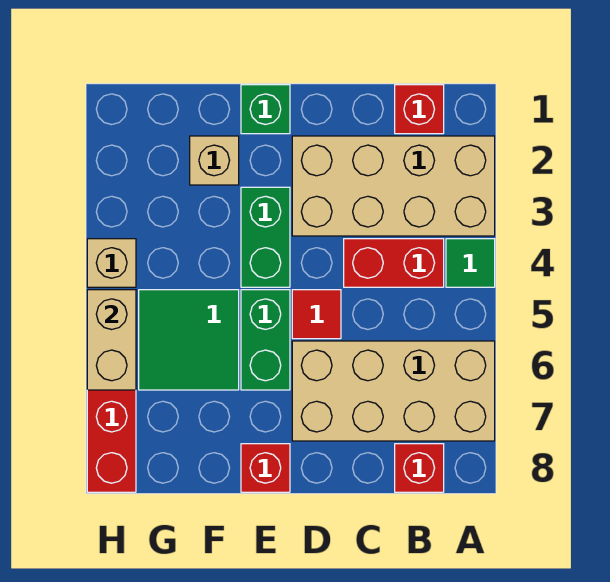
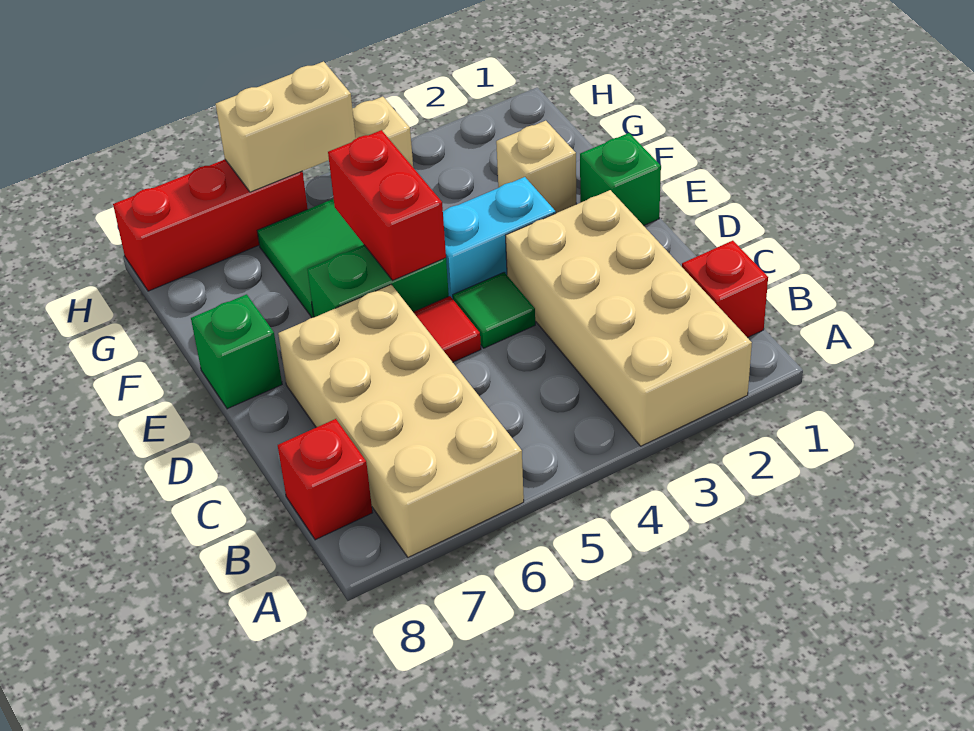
green 1x1 tile [446,239,495,287] -> green 1x1 tile moved to [453,272,535,348]
red 1x2 brick [344,239,444,287] -> red 1x2 brick moved to [328,130,446,281]
green 1x2 brick [241,187,290,287] -> cyan 1x2 brick [443,177,556,299]
red 1x1 brick [241,444,290,492] -> green 1x1 brick [191,294,282,409]

